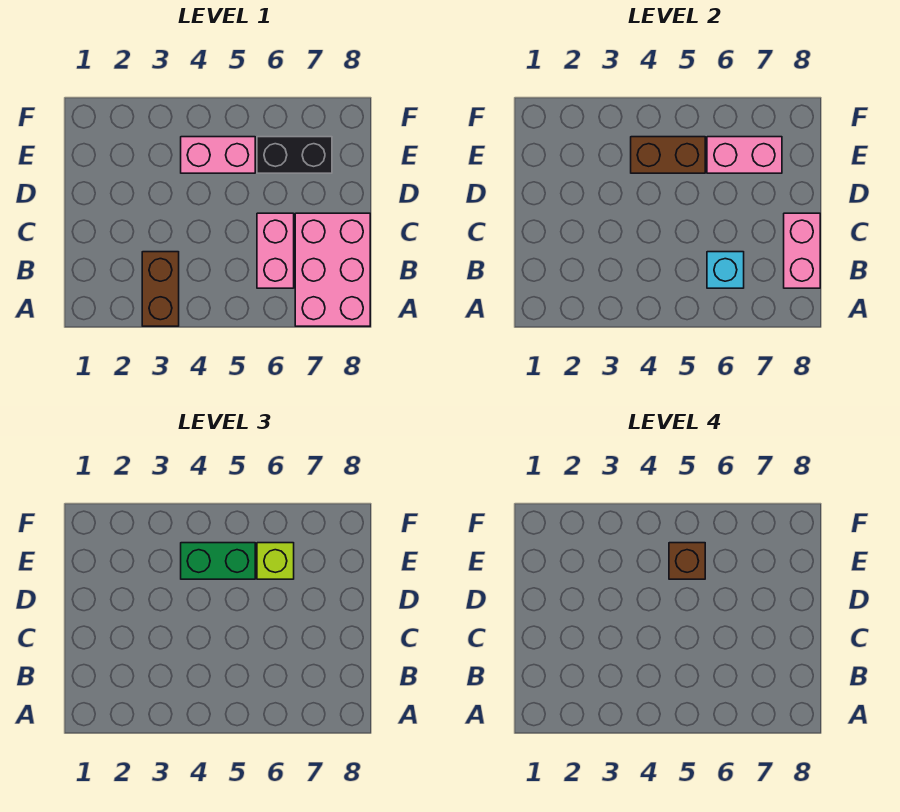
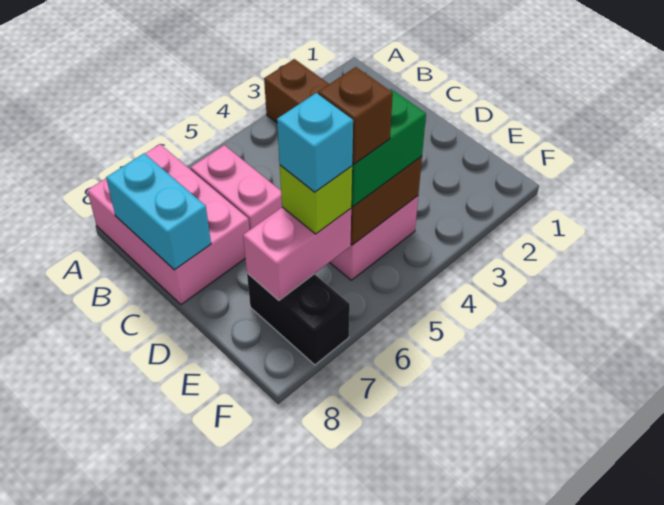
cyan 1x1 brick [707,252,744,288] -> cyan 1x1 brick moved to [277,93,353,192]
pink 1x2 brick [784,213,820,288] -> cyan 1x2 brick [106,153,211,270]
black 1x2 brick [257,137,332,173] -> black 1x2 brick turned to [247,273,350,365]

